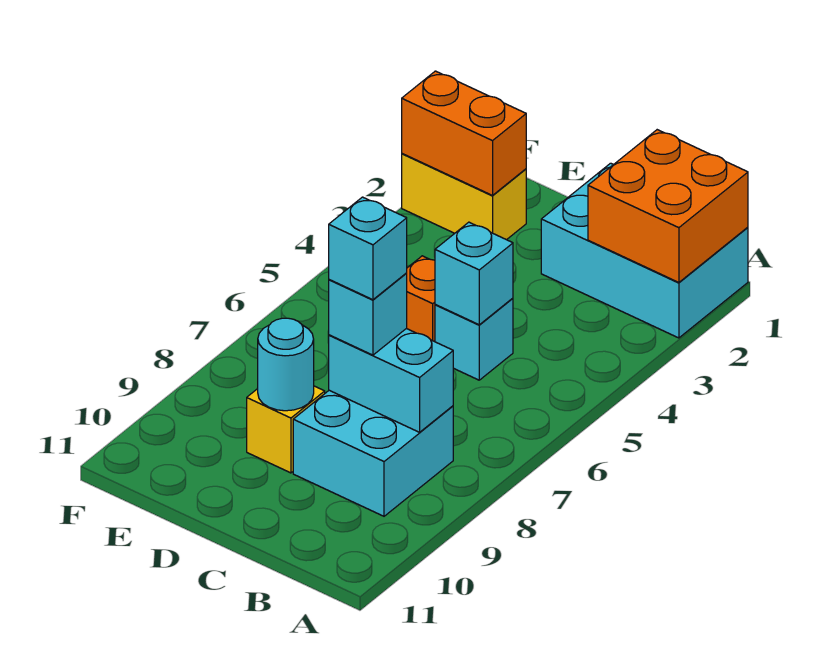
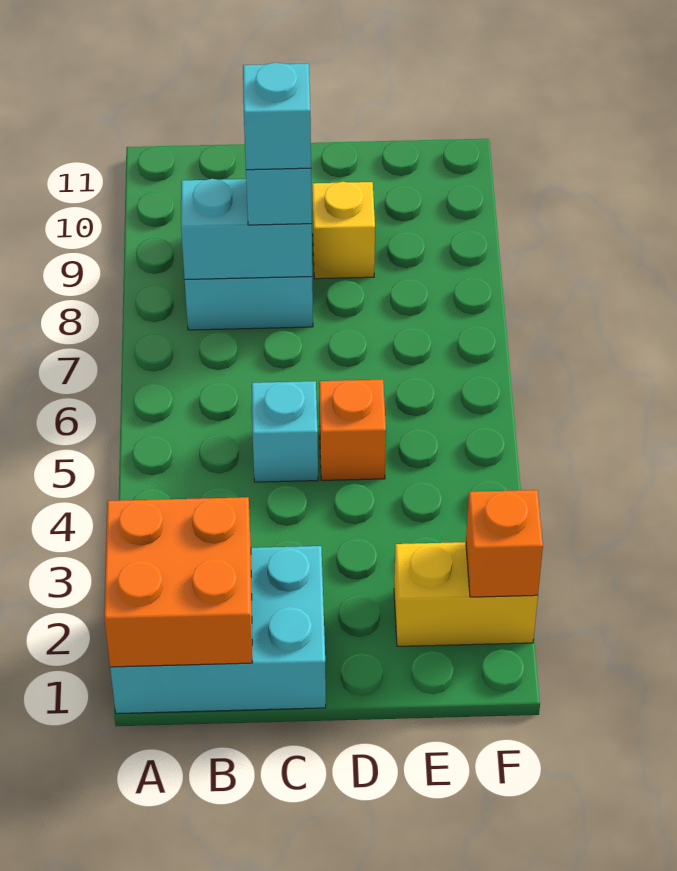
cyan 1x1 brick [435,222,513,325] -> none
cyan 1x1 round brick [257,318,314,411] -> none
orange 1x2 brick [402,71,526,195] -> orange 1x1 brick [466,490,543,597]

